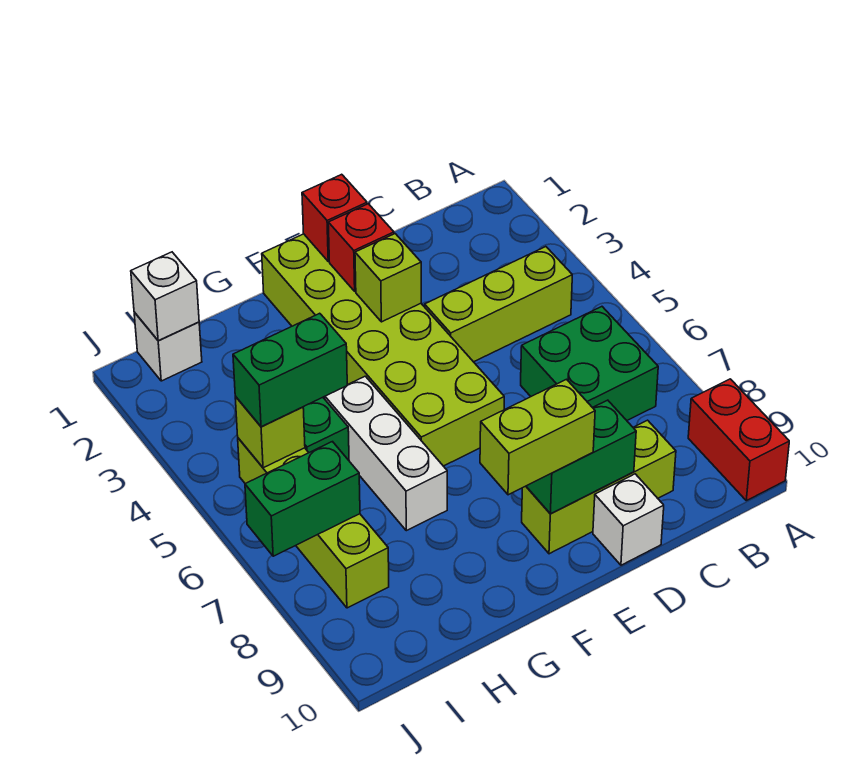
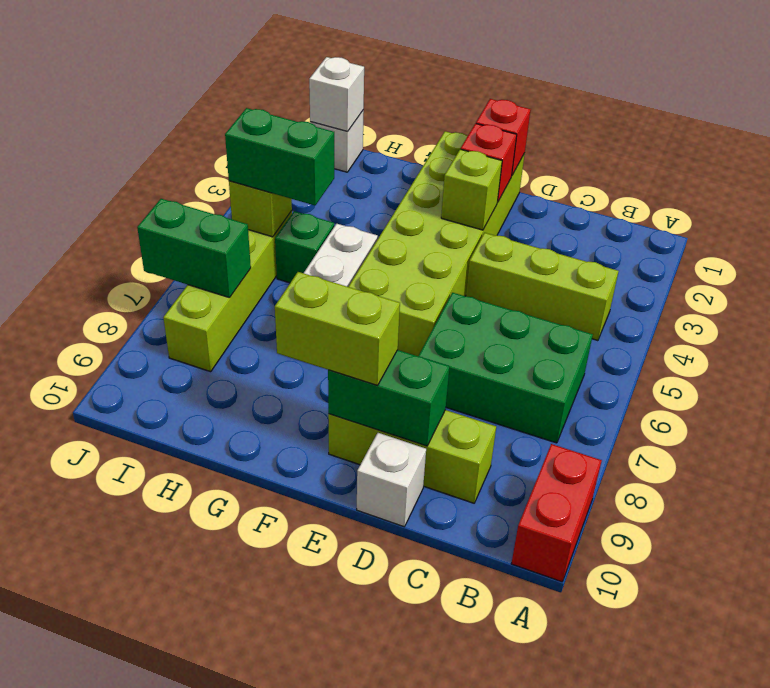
green 2x2 brick [521,307,658,420] -> green 2x3 brick [418,293,593,443]

